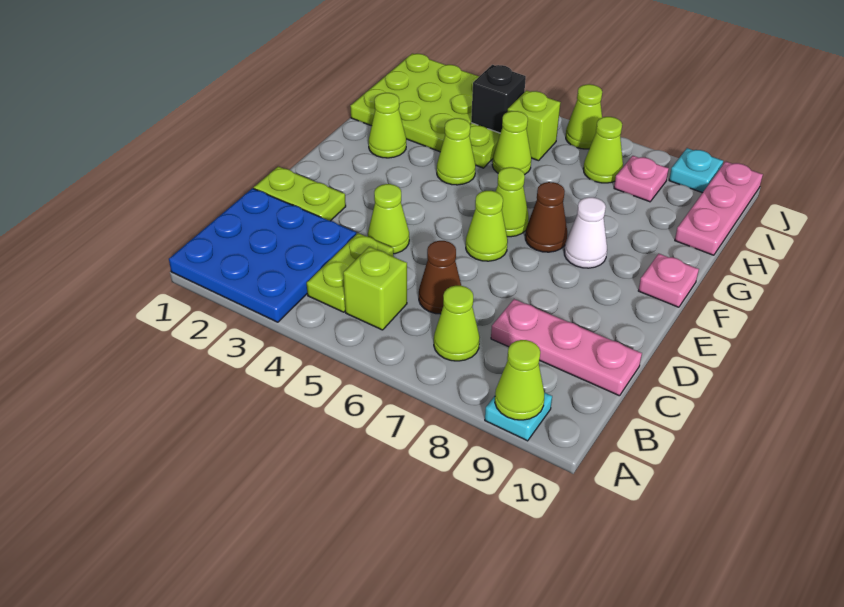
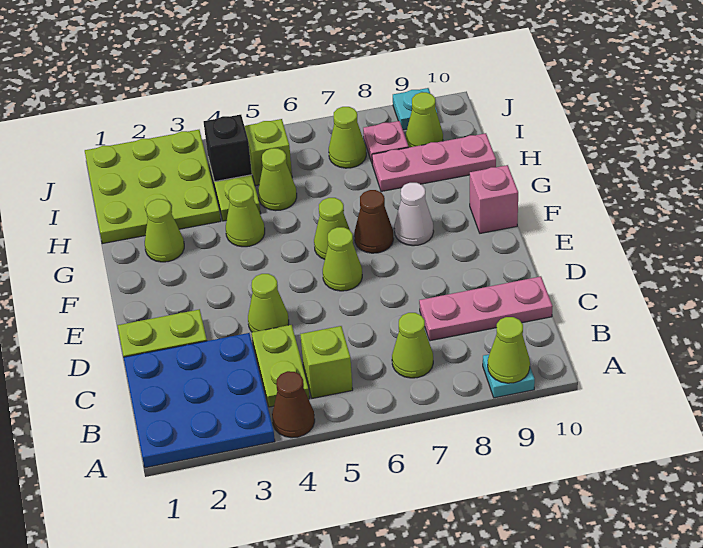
brown 1x1 cone [419,241,461,314] -> brown 1x1 cone moved to [272,371,315,438]
pink 1x1 plate [638,254,699,307] -> pink 1x1 brick [470,165,518,233]
pink 1x3 plate [675,161,763,255] -> pink 1x3 plate turned to [372,133,496,191]
lime 1x1 cone [566,84,602,149] -> lime 1x1 cone moved to [406,92,443,147]

